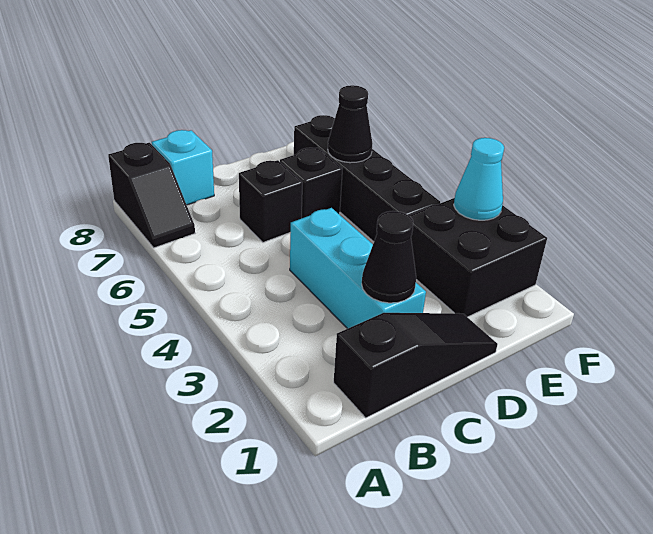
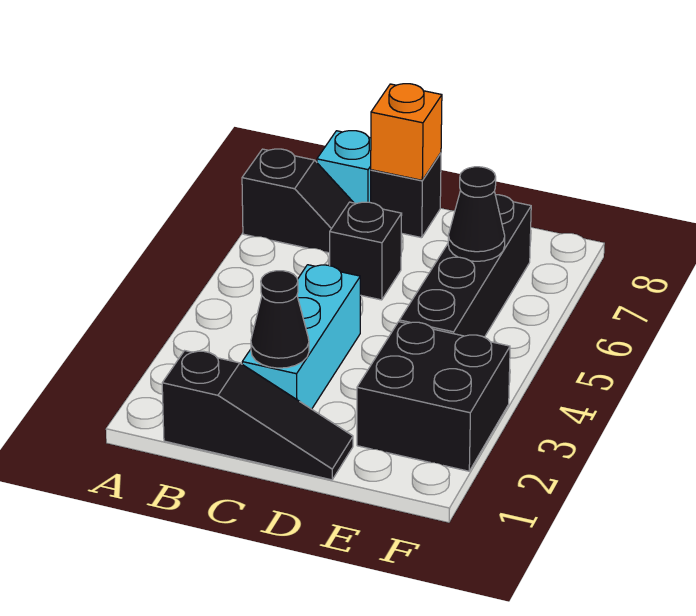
black 1x2 slope [108,143,195,248] -> black 1x2 slope turned to [242,149,354,253]
none -> orange 1x1 brick [371,84,442,180]
black 1x1 brick [280,148,343,218] -> black 1x1 brick moved to [371,153,441,238]
cyan 1x1 cone [454,138,504,220] -> none

